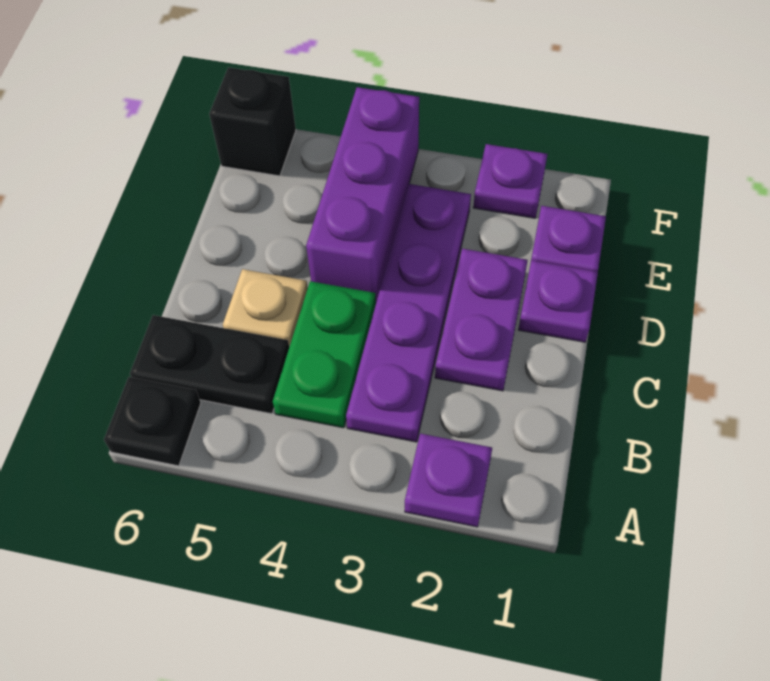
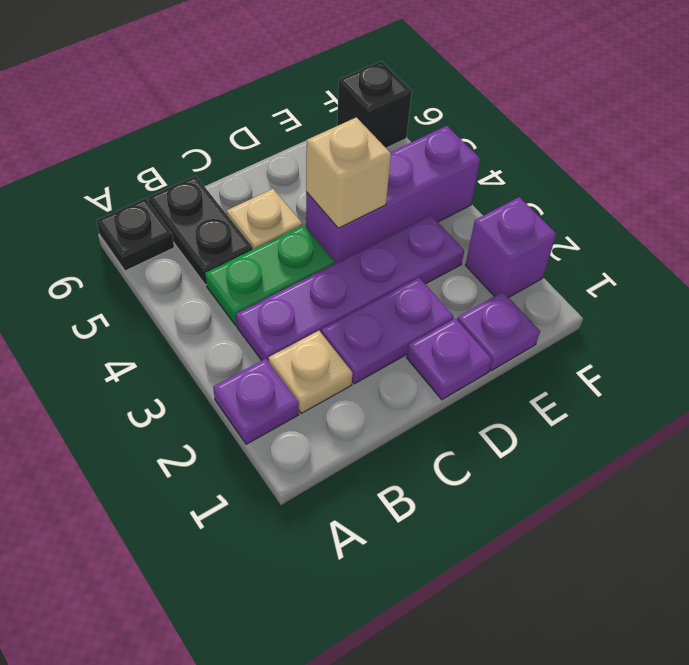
none -> tan 1x1 plate [269,331,352,413]
none -> tan 1x1 brick [306,117,391,228]
purple 1x1 plate [473,144,547,218] -> purple 1x1 brick [466,197,556,297]

